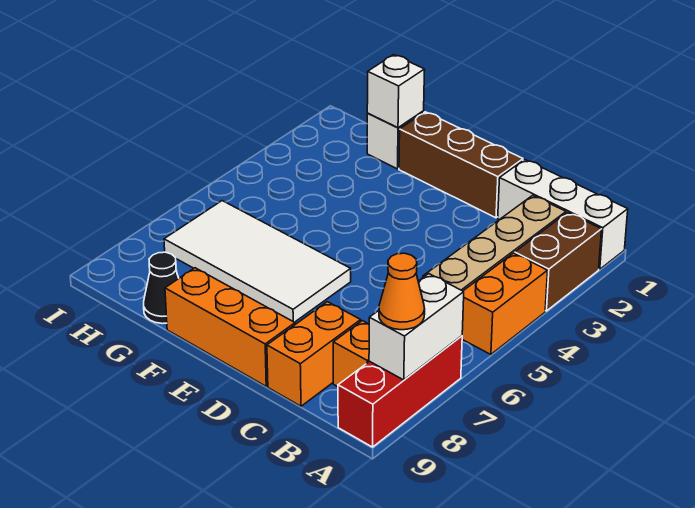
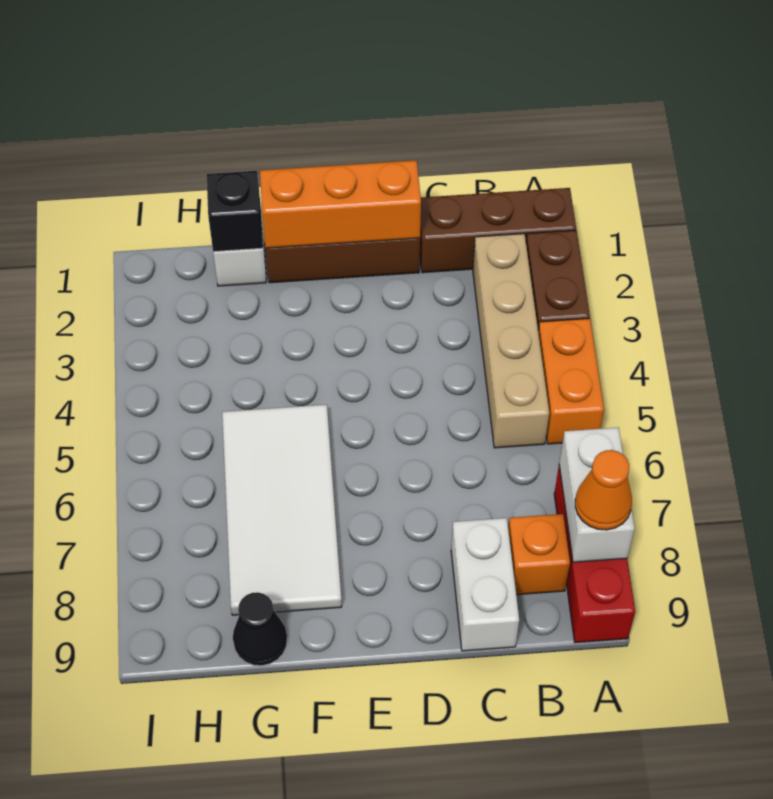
white 1x3 brick [498,160,628,269] -> brown 1x3 brick [420,188,576,273]
orange 1x2 brick [267,302,361,406] -> white 1x2 brick [451,518,519,651]
orange 1x3 brick [165,268,295,386] -> orange 1x3 brick moved to [260,160,421,248]
white 2x4 tile [164,201,351,322] -> white 2x4 tile turned to [222,405,342,615]
white 1x1 brick [367,55,425,128] -> black 1x1 brick [206,171,263,252]

